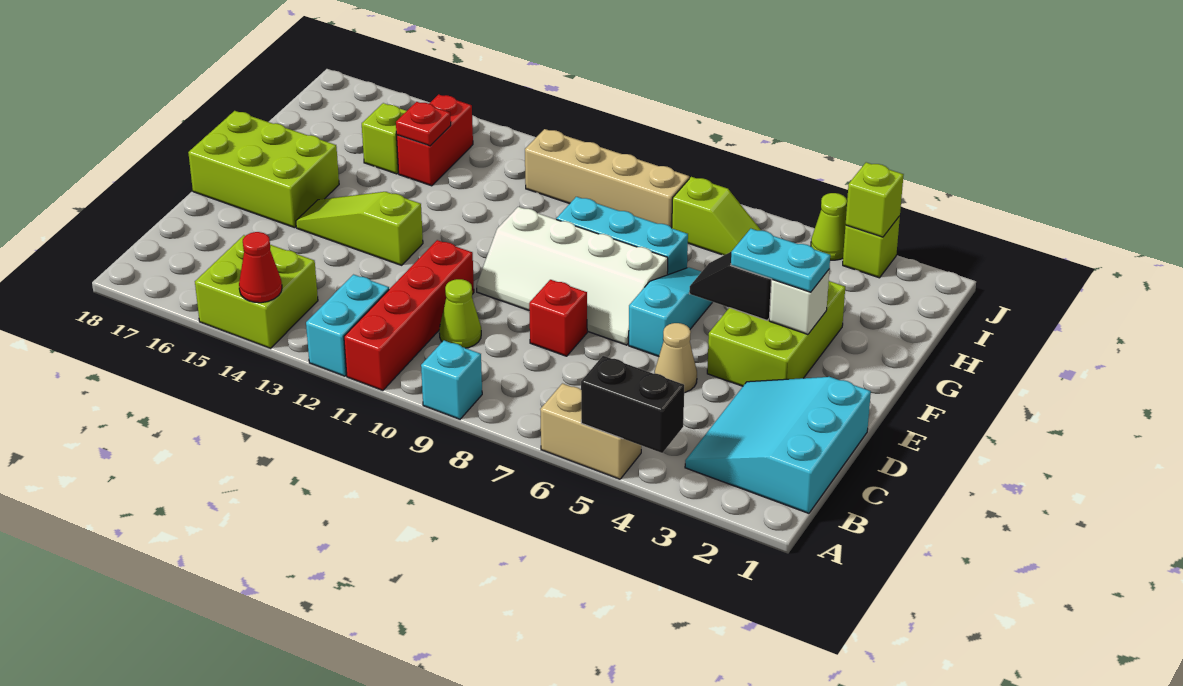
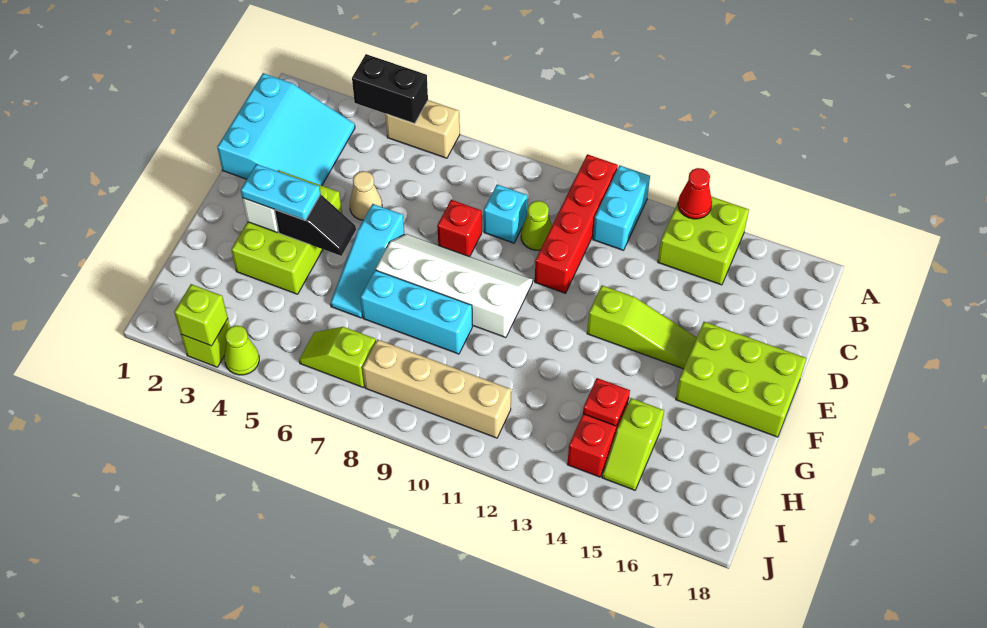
cyan 1x1 brick [421,341,482,419] -> cyan 1x1 brick moved to [484,185,527,243]

